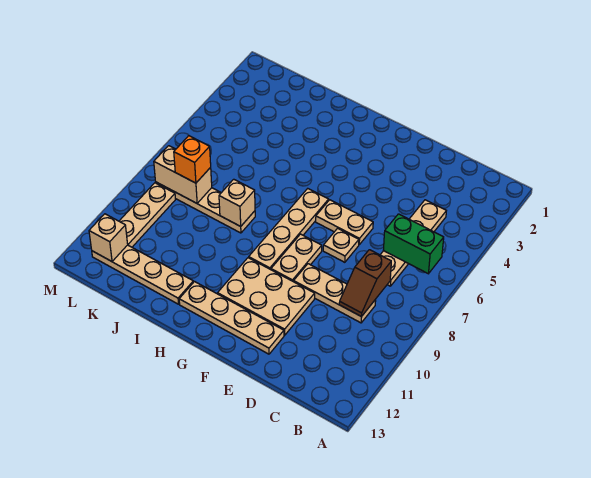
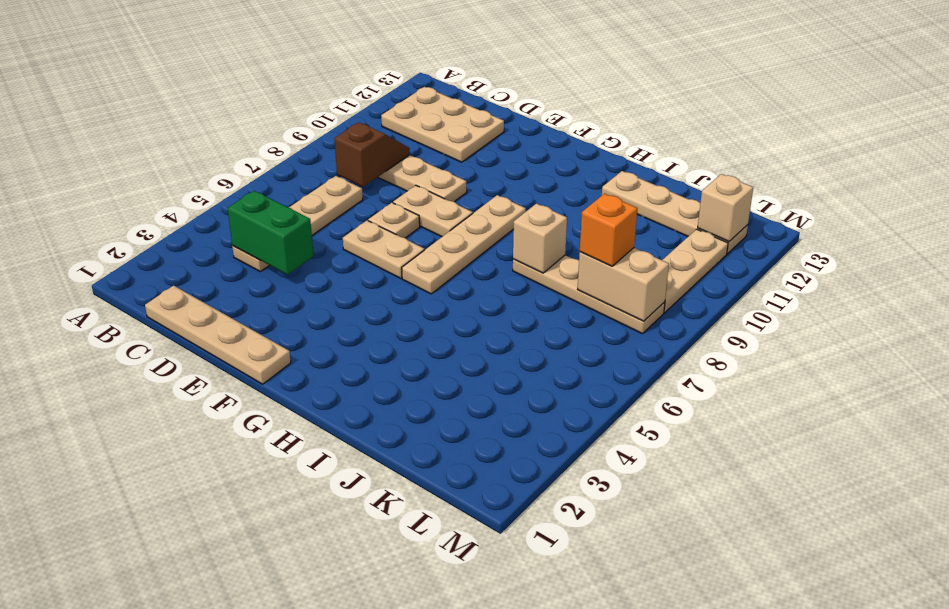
green 1x2 brick [383,214,444,274] -> green 1x2 brick moved to [227,191,314,274]
tan 2x3 plate [218,258,315,335] -> tan 2x3 plate moved to [381,87,504,162]
tan 1x4 plate [179,282,284,354] -> tan 1x4 plate moved to [145,286,291,384]
tan 1x2 plate [271,234,322,282] -> tan 1x2 plate turned to [393,185,473,237]

